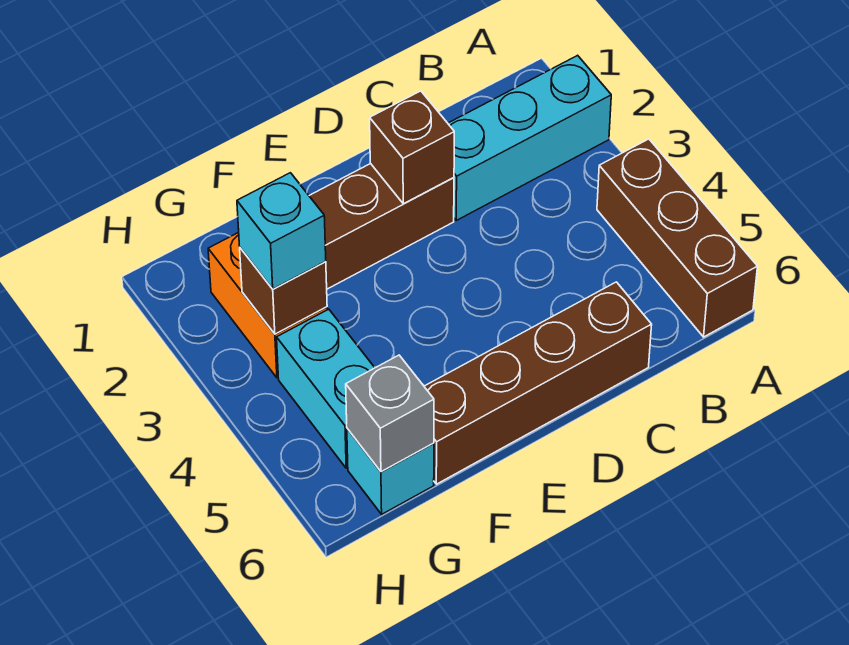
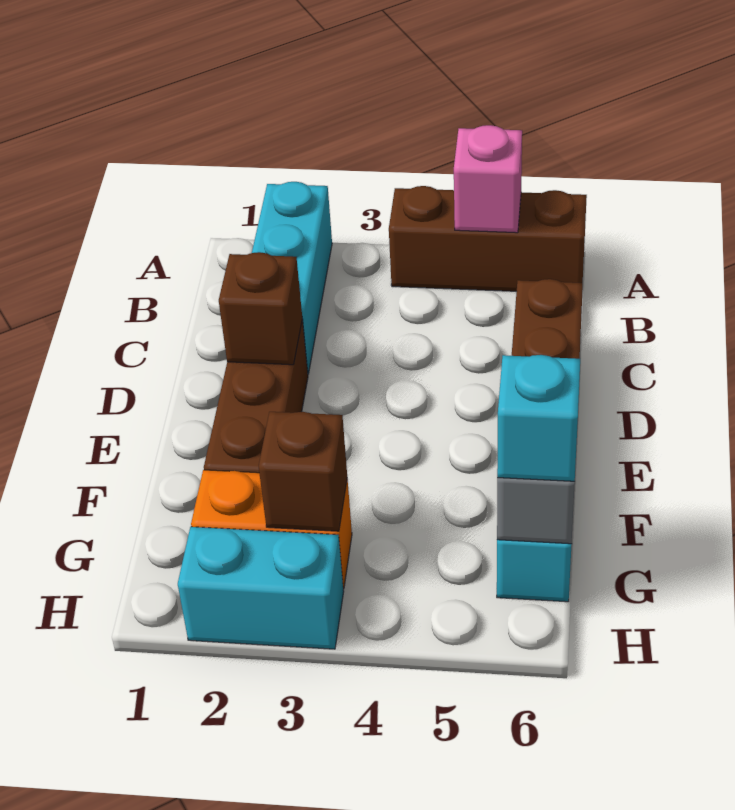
none -> pink 1x1 brick [454,125,522,233]
cyan 1x1 brick [237,173,326,289] -> cyan 1x1 brick moved to [497,355,580,481]
cyan 1x2 brick [277,309,375,468] -> cyan 1x2 brick moved to [178,527,344,649]

